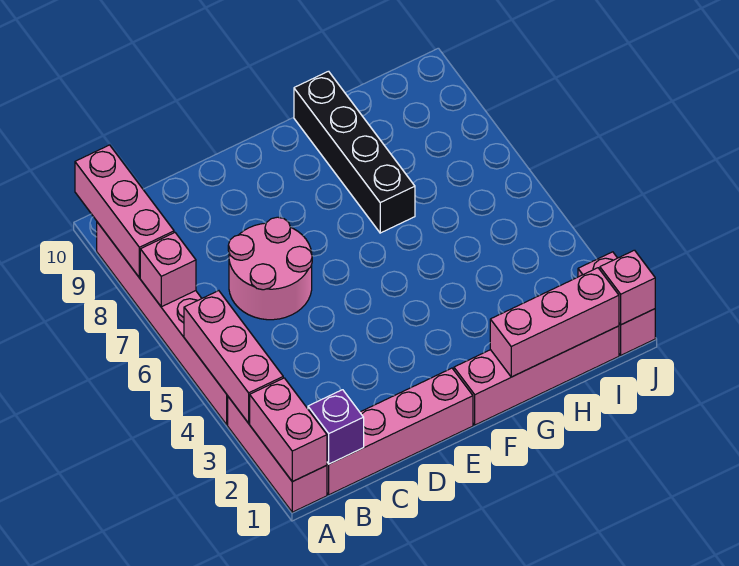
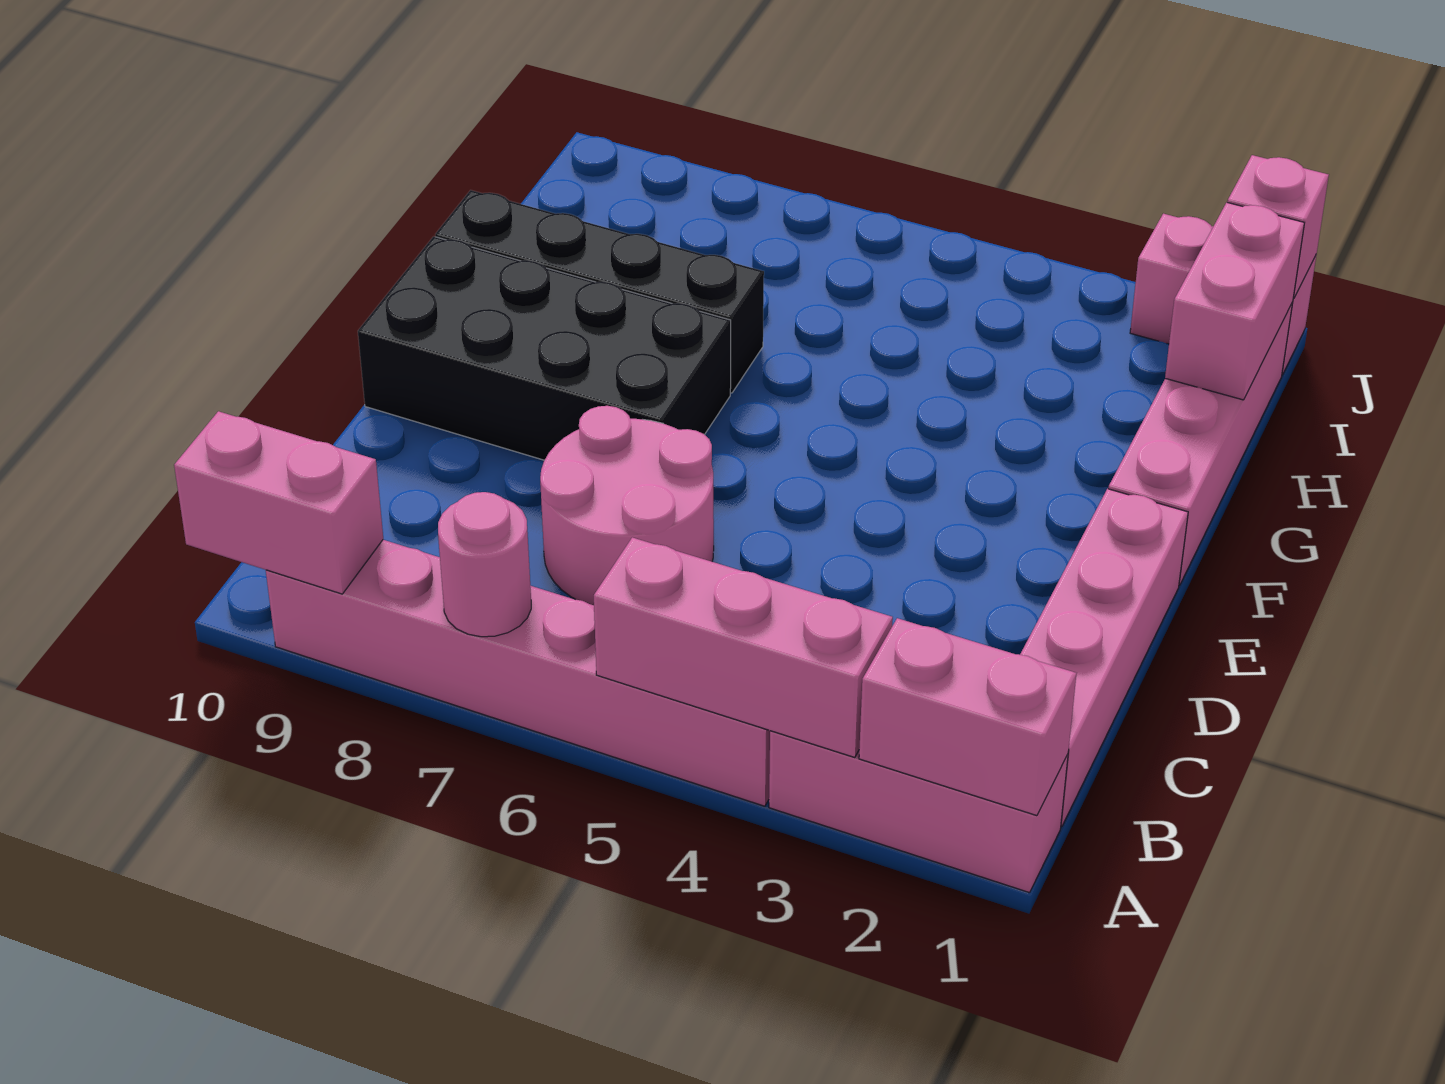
pink 1x1 brick [140,233,196,307] -> pink 1x1 round brick [438,492,531,637]
pink 1x3 brick [75,145,174,278] -> pink 1x2 brick [174,411,383,594]
purple 1x1 brick [308,390,364,464] -> none
none -> black 2x4 brick [358,236,731,460]
pink 1x3 brick [490,268,619,377] -> pink 1x2 brick [1165,202,1304,400]

